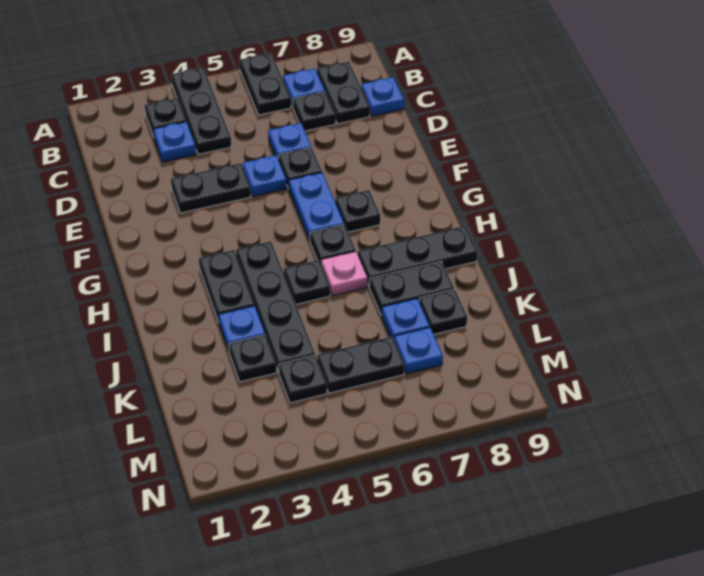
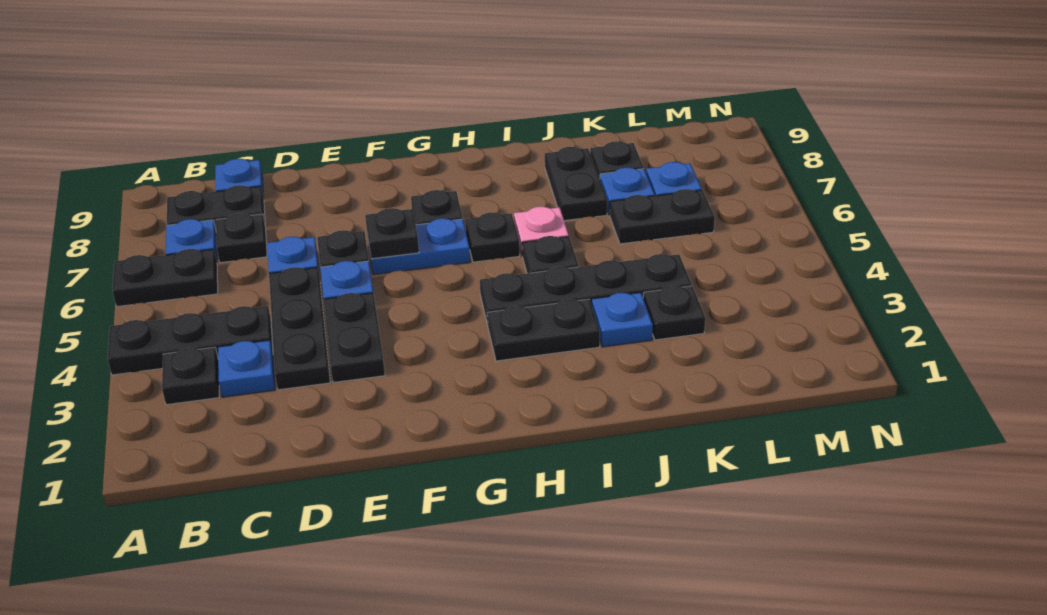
black 1x3 plate [358,226,478,287] -> black 1x3 plate moved to [269,267,330,390]
black 1x1 plate [279,355,327,403] -> black 1x1 plate moved to [365,208,419,259]
black 1x2 plate [317,337,405,393] -> black 1x2 plate turned to [610,189,715,244]

